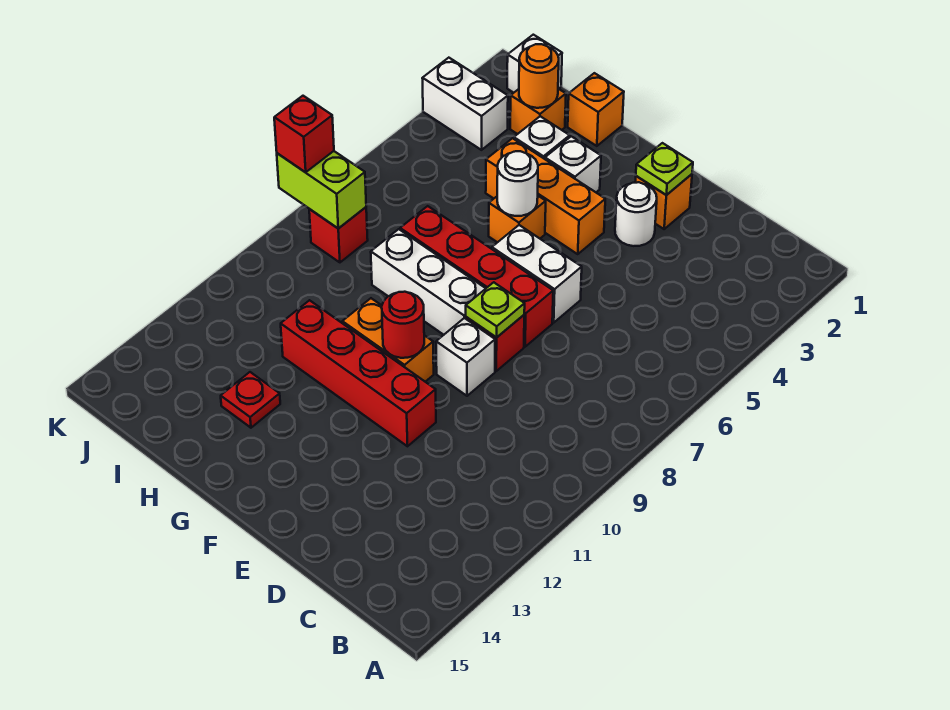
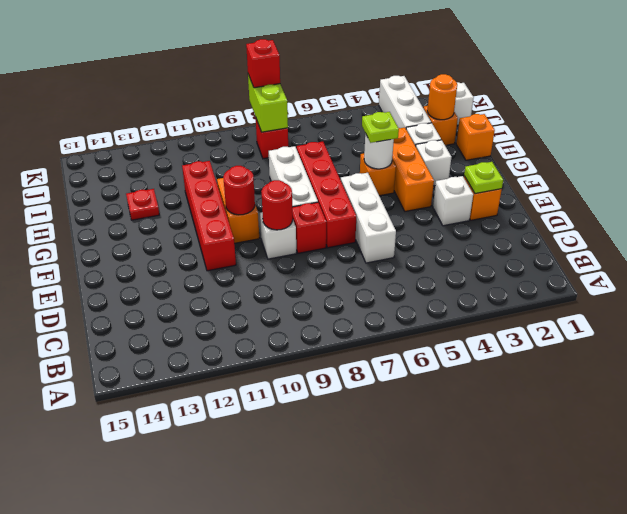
white 1x1 round brick [615,182,657,246] -> white 1x1 brick [433,176,473,226]
white 1x2 brick [492,225,582,323] -> white 1x3 brick [341,173,396,263]
lime 1x1 plate [466,282,525,338] -> lime 1x1 plate moved to [362,112,399,143]
none -> red 1x1 round brick [261,180,293,230]
white 1x2 brick [422,58,508,150] -> white 1x3 brick [379,76,431,128]

